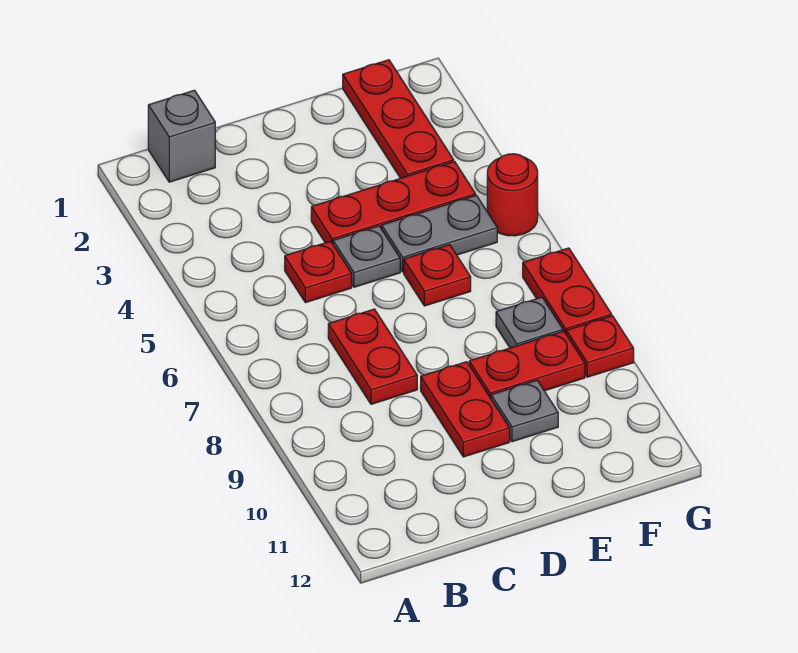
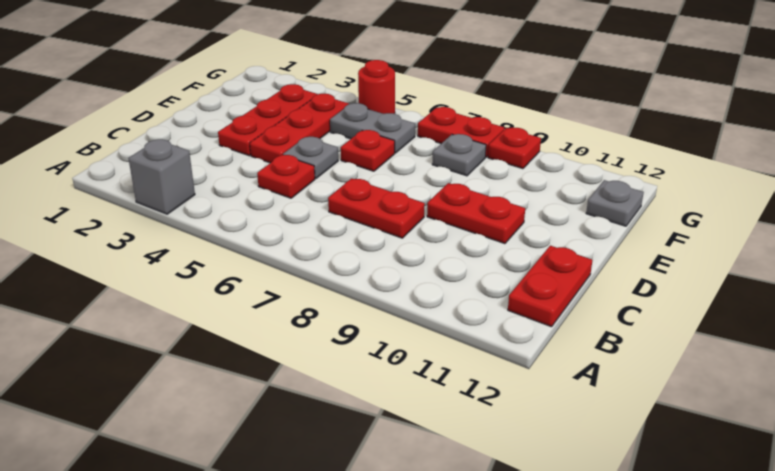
grey 1x1 brick [148,90,215,182] -> grey 1x1 brick moved to [128,139,195,214]
grey 1x2 plate [382,195,497,272] -> grey 1x2 plate turned to [330,103,415,153]
red 1x2 plate [469,331,585,398] -> red 1x2 plate moved to [508,246,593,327]
grey 1x1 plate [491,380,558,442] -> grey 1x1 plate moved to [586,180,644,226]
red 1x3 plate [343,60,454,178] -> red 1x3 plate turned to [218,84,317,156]

